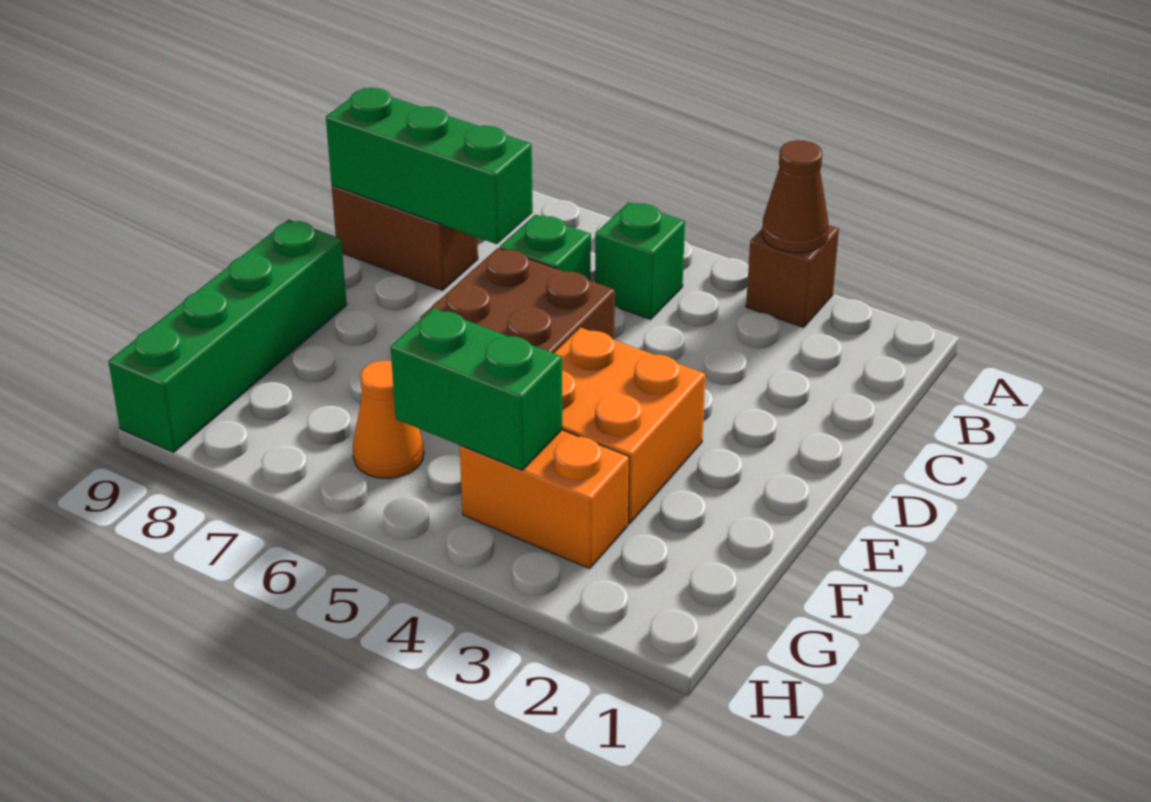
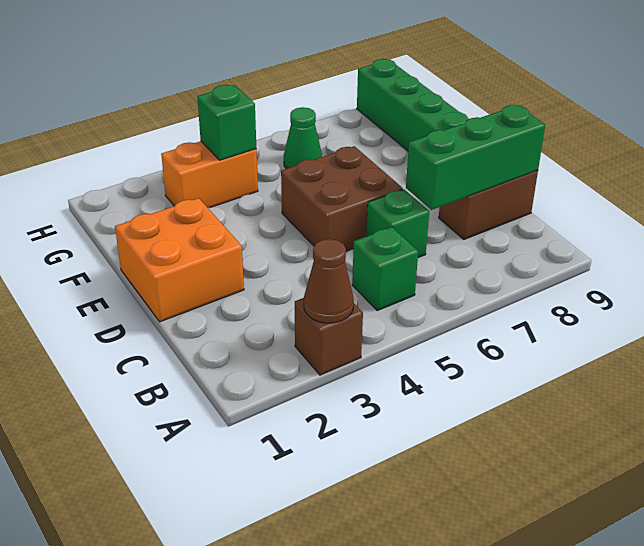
orange 2x2 brick [554,327,705,524] -> orange 2x2 brick moved to [115,198,244,322]
green 1x2 brick [391,308,562,470] -> green 1x1 brick [197,85,256,160]
orange 1x1 cone [353,361,424,479] -> green 1x1 cone [284,107,322,169]

